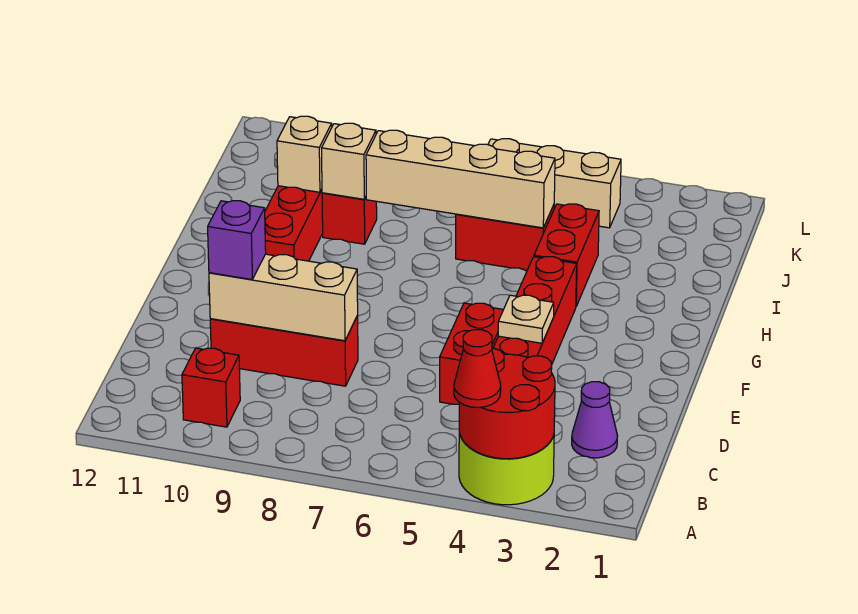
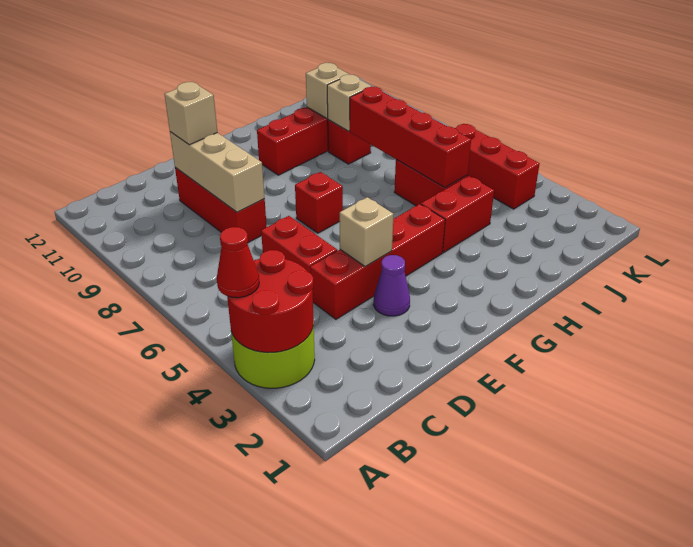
red 1x1 brick [182,348,240,427] -> red 1x1 brick moved to [295,172,343,233]
purple 1x1 cone [572,382,618,458] -> purple 1x1 cone moved to [373,255,410,316]
red 1x2 brick [440,303,503,404] -> red 1x2 brick turned to [261,216,337,273]
purple 1x1 brick [208,201,266,280] -> tan 1x1 brick [164,82,217,145]
tan 1x1 plate [498,295,554,343] -> tan 1x1 brick [340,197,394,266]
tan 1x4 brick [366,130,555,228] -> red 1x4 brick [350,87,471,188]
tan 1x3 brick [488,139,621,228] -> red 1x3 brick [455,124,540,209]

